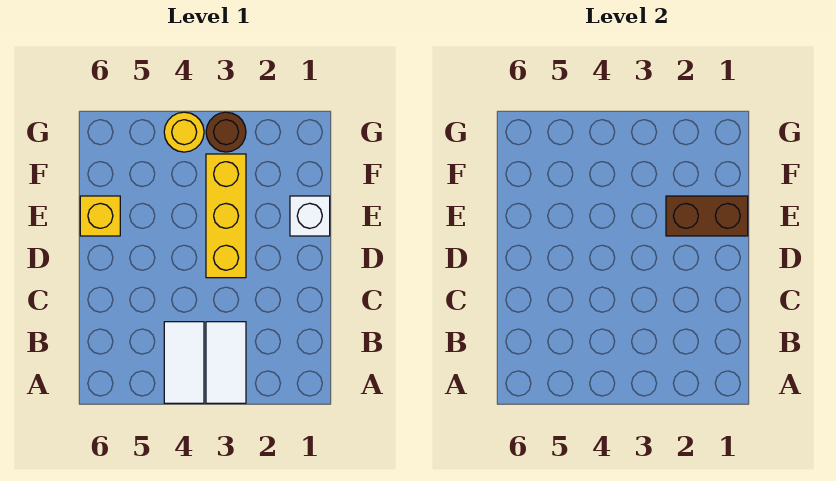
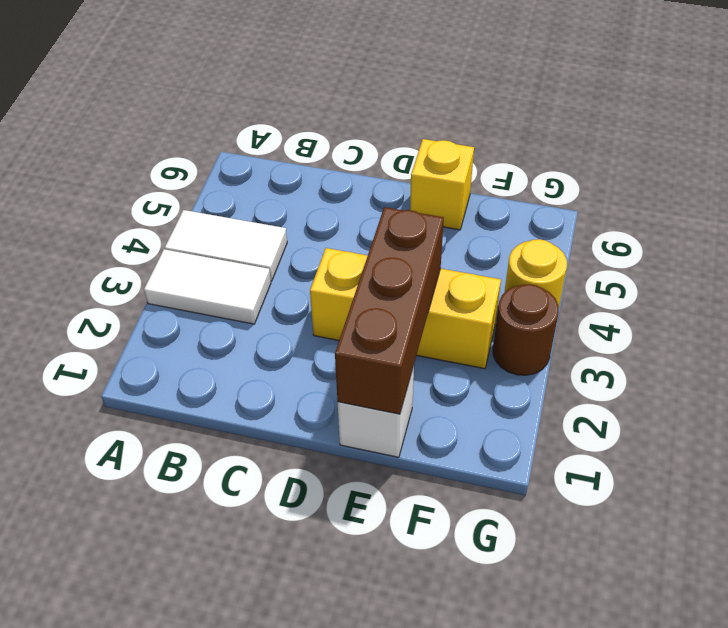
brown 1x2 brick [666,196,748,236] -> brown 1x3 brick [335,207,444,414]

